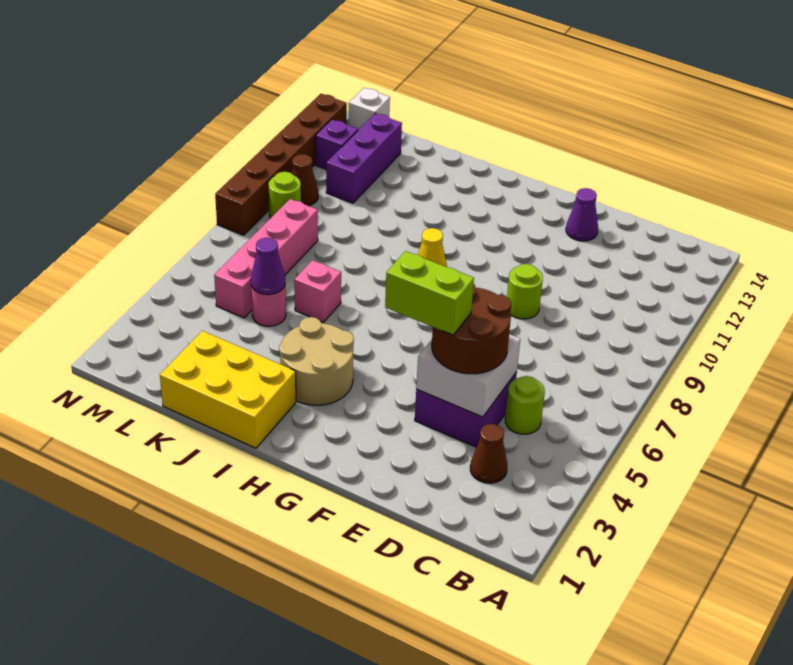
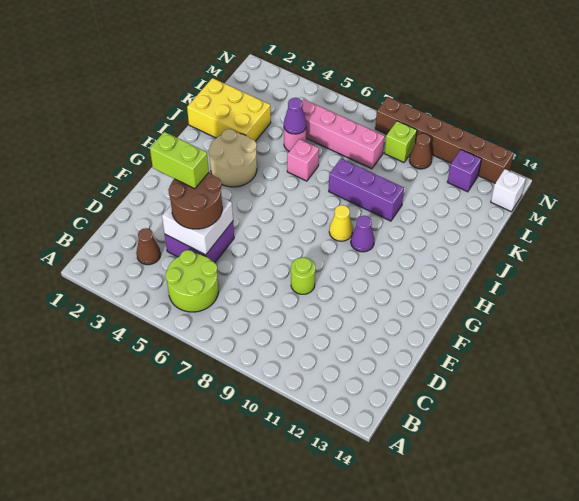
lime 1x1 round brick [505,376,545,434] -> lime 2x2 round brick [165,250,218,312]
lime 1x2 brick [385,251,474,335] -> lime 1x2 brick turned to [150,132,209,189]
purple 1x1 cone [566,188,598,241] -> purple 1x1 cone moved to [351,216,374,252]
yellow 2x3 brick [160,331,296,448] -> yellow 2x3 brick turned to [187,78,271,141]
purple 1x3 brick [326,113,402,203] -> purple 1x3 brick moved to [329,158,404,221]
lime 1x1 round brick [269,172,301,218] -> lime 1x1 brick [384,121,417,162]

